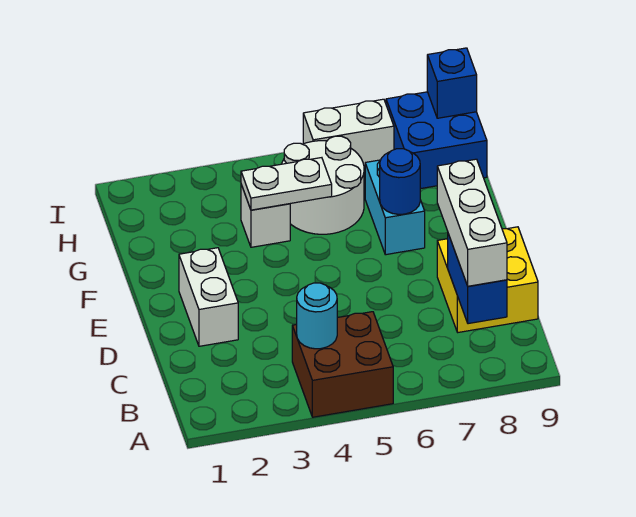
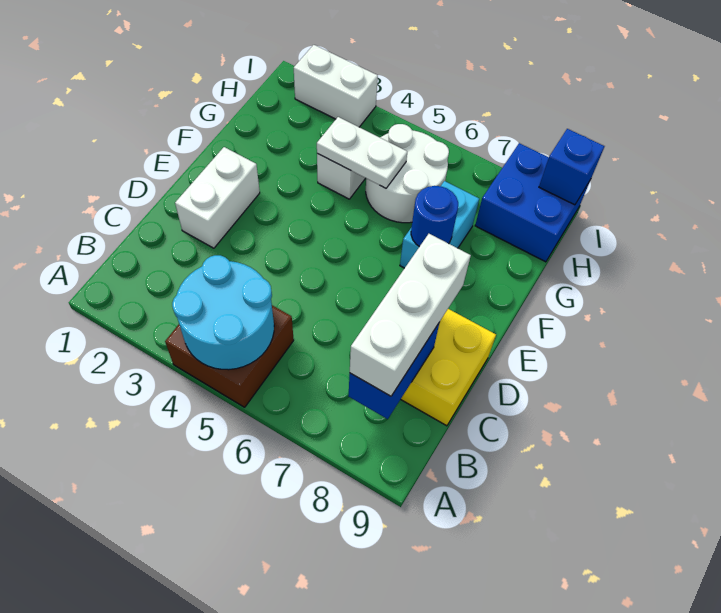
cyan 1x1 round brick [297,283,337,349] -> cyan 2x2 round brick [172,255,274,370]
white 1x2 brick [303,99,394,168] -> white 1x2 brick moved to [294,45,378,127]

